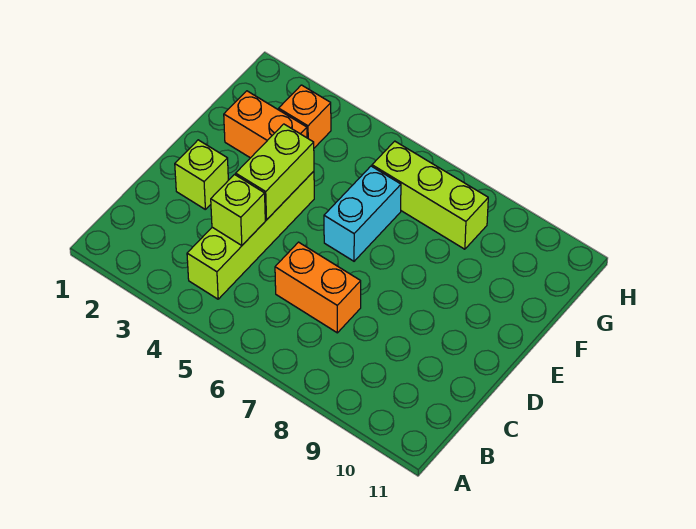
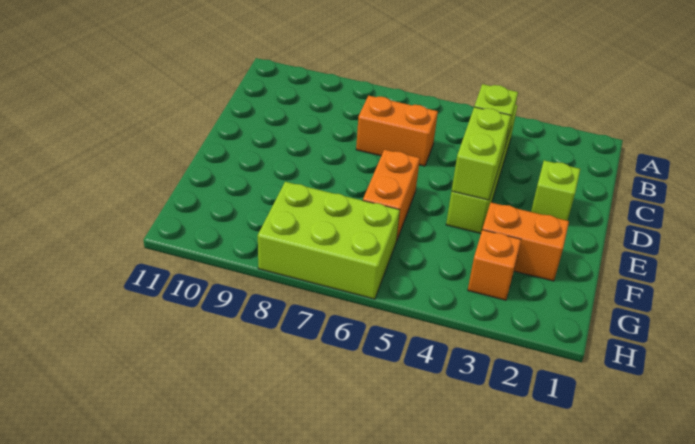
cyan 1x2 brick [324,166,401,261] -> orange 1x2 brick [363,150,420,242]
lime 1x3 brick [372,141,488,249] -> lime 2x3 brick [258,182,400,299]

